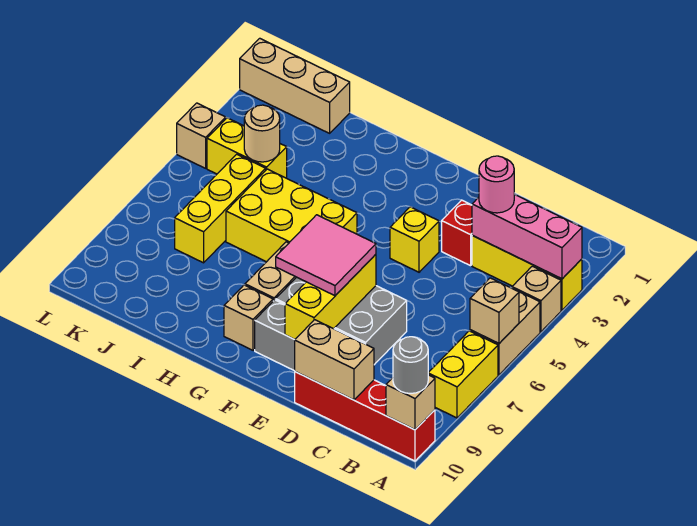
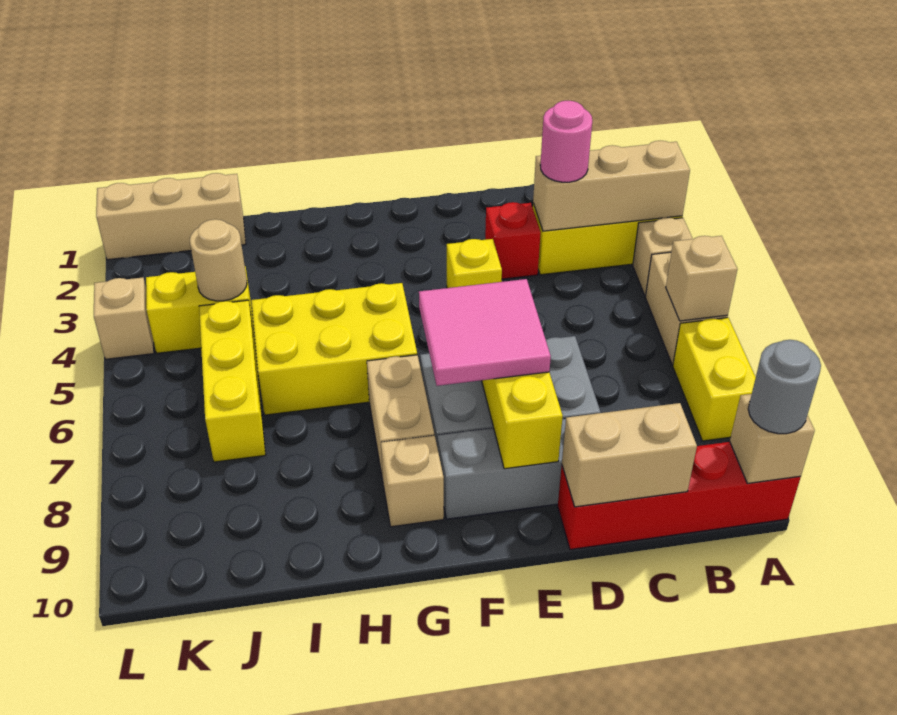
pink 1x3 brick [472,194,582,279] -> tan 1x3 brick [533,141,690,231]

